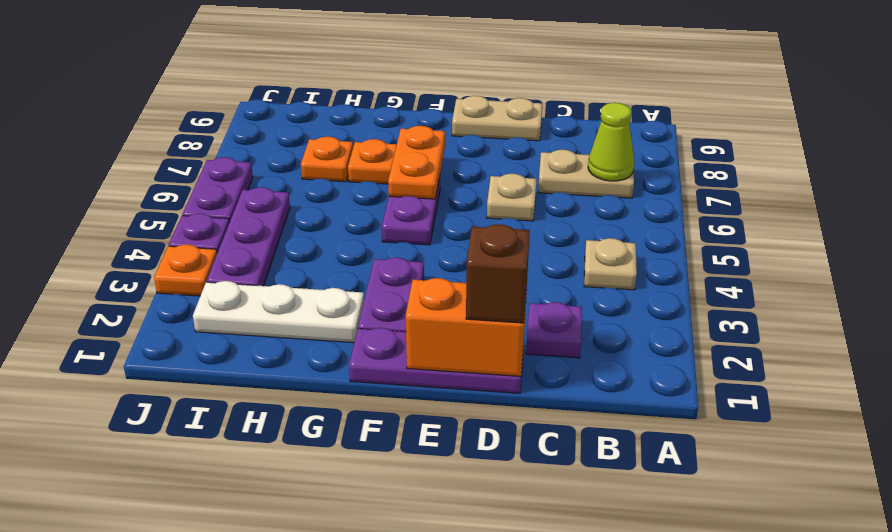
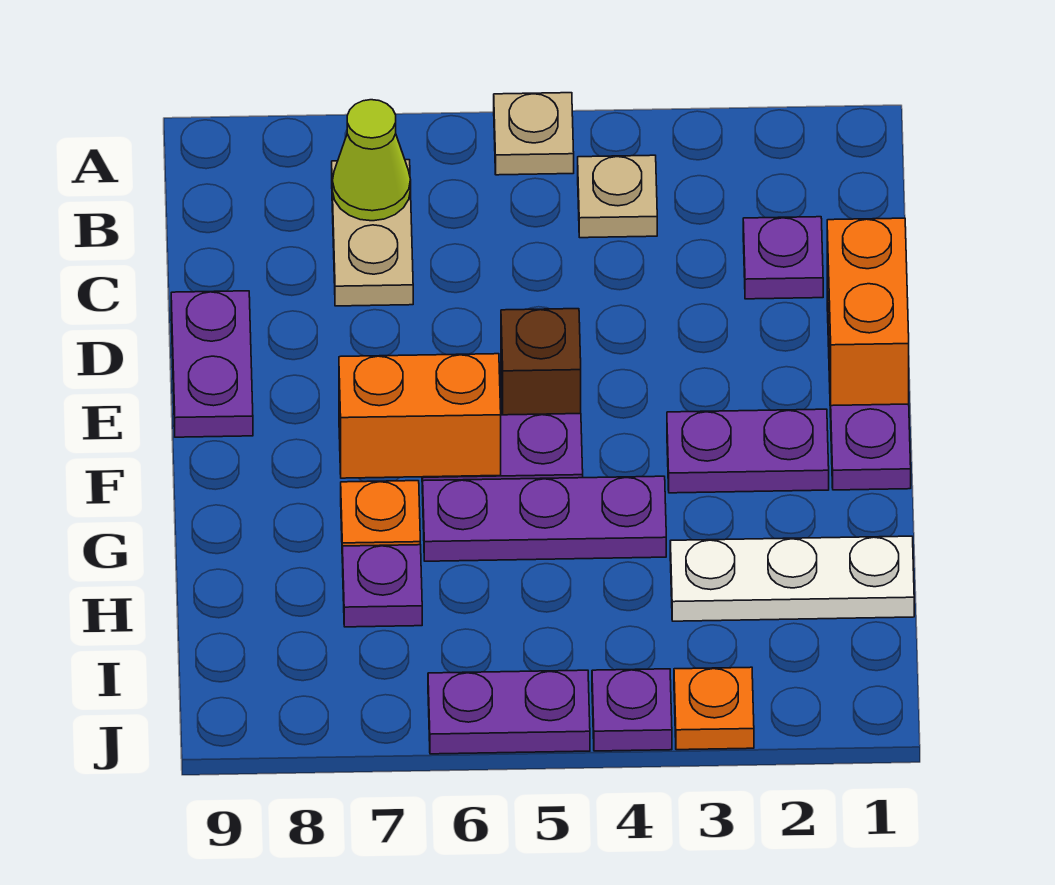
brown 1x1 brick [466,224,530,323] -> brown 1x1 brick moved to [501,309,581,415]
tan 1x1 plate [487,174,537,221] -> tan 1x1 plate moved to [494,93,574,175]
tan 1x2 plate [452,96,542,141] -> purple 1x2 plate [171,291,253,437]
orange 1x2 plate [388,126,445,199] -> orange 1x2 brick [339,354,501,478]
white 1x3 plate [193,281,364,343] -> white 1x3 plate turned to [670,536,914,621]
orange 1x1 plate [301,137,353,182] -> purple 1x1 plate [343,545,422,627]
purple 1x3 plate [207,187,290,286] -> purple 1x3 plate moved to [423,476,666,561]

